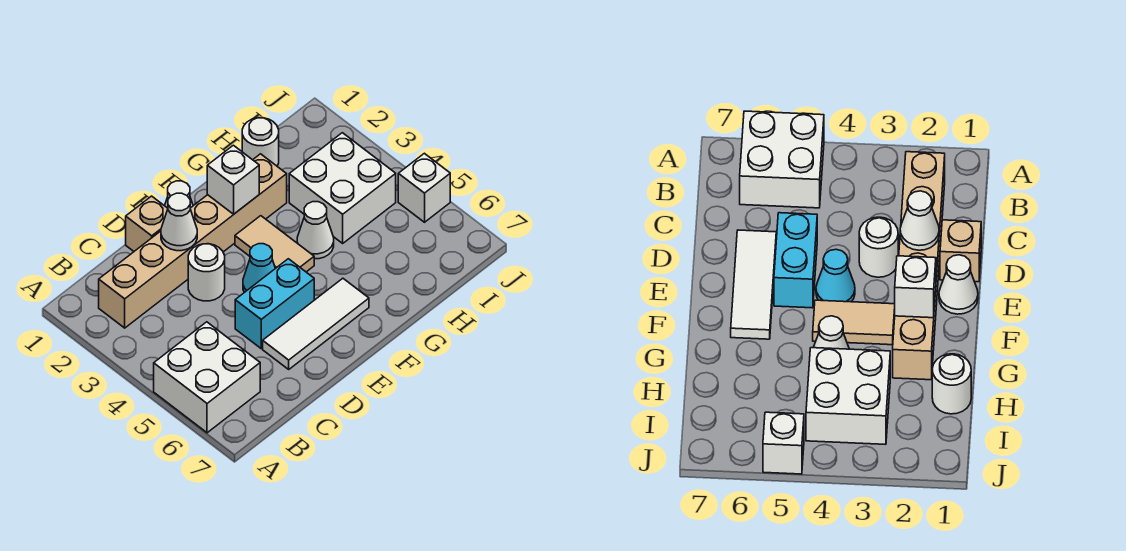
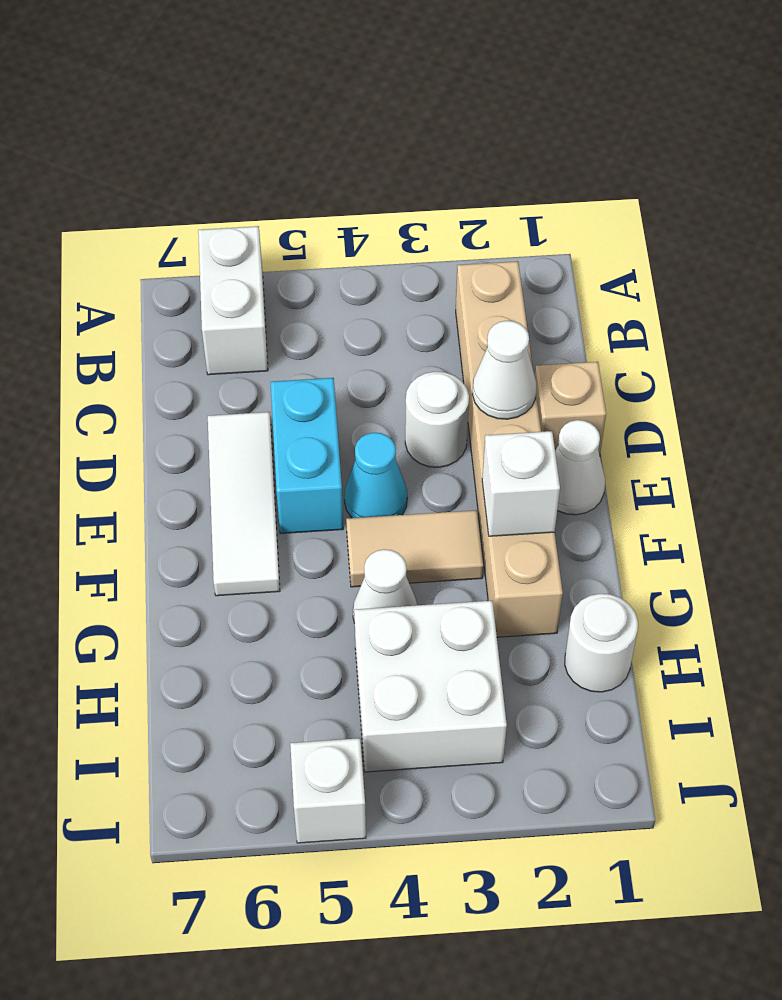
white 2x2 brick [154,322,260,433] -> white 1x2 brick [198,226,268,375]

